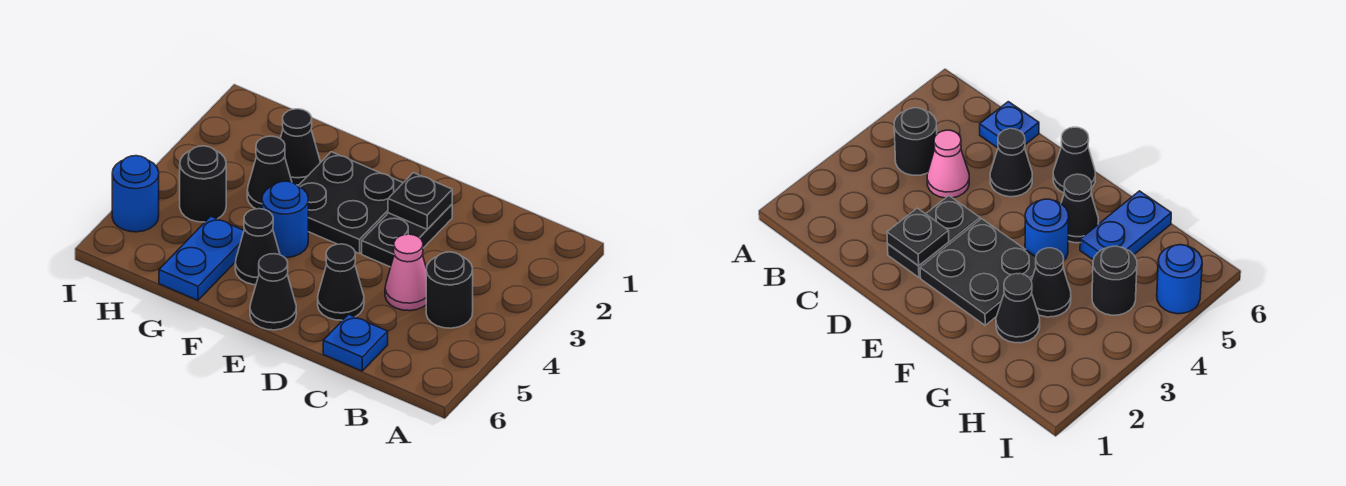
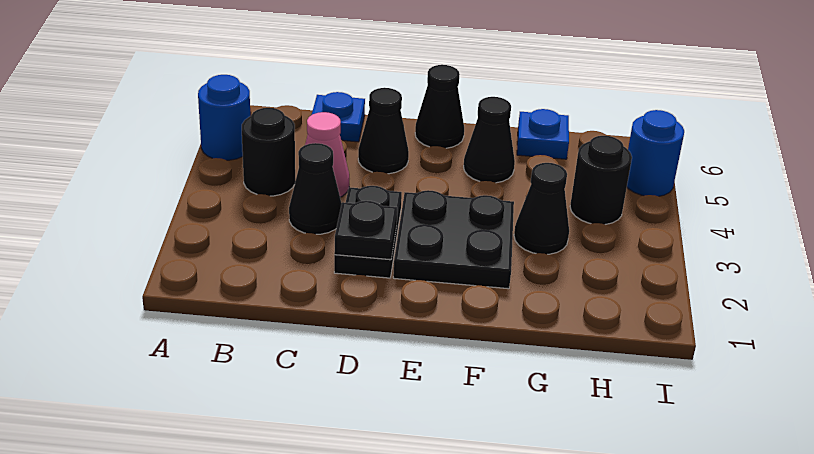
blue 1x1 round brick [262,181,308,258] -> blue 1x1 round brick moved to [198,75,250,160]
black 1x1 cone [280,109,320,185] -> black 1x1 cone moved to [289,143,342,234]
blue 1x2 plate [159,216,244,300] -> blue 1x1 plate [517,109,569,159]

